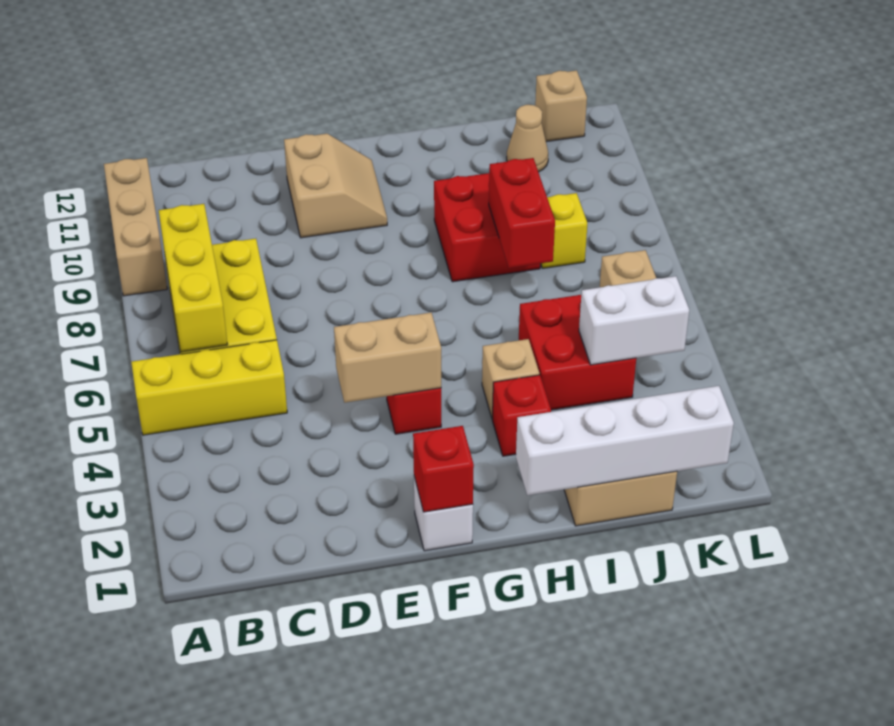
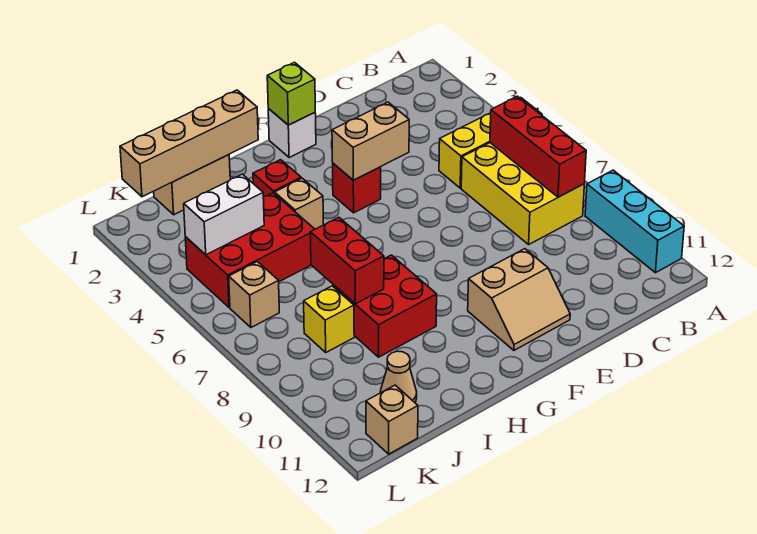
tan 1x3 brick [104,158,167,296] -> cyan 1x3 brick [585,170,684,273]
yellow 1x3 brick [159,204,228,352] -> red 1x3 brick [490,96,586,197]
tan 2x2 slope [284,134,387,238] -> tan 2x2 slope turned to [468,249,570,350]
red 1x1 brick [413,426,474,512] -> lime 1x1 brick [267,62,315,125]
white 1x4 brick [516,386,734,495] -> tan 1x4 brick [120,90,258,197]
red 2x2 brick [519,295,636,410] -> red 2x3 brick [185,193,315,307]

